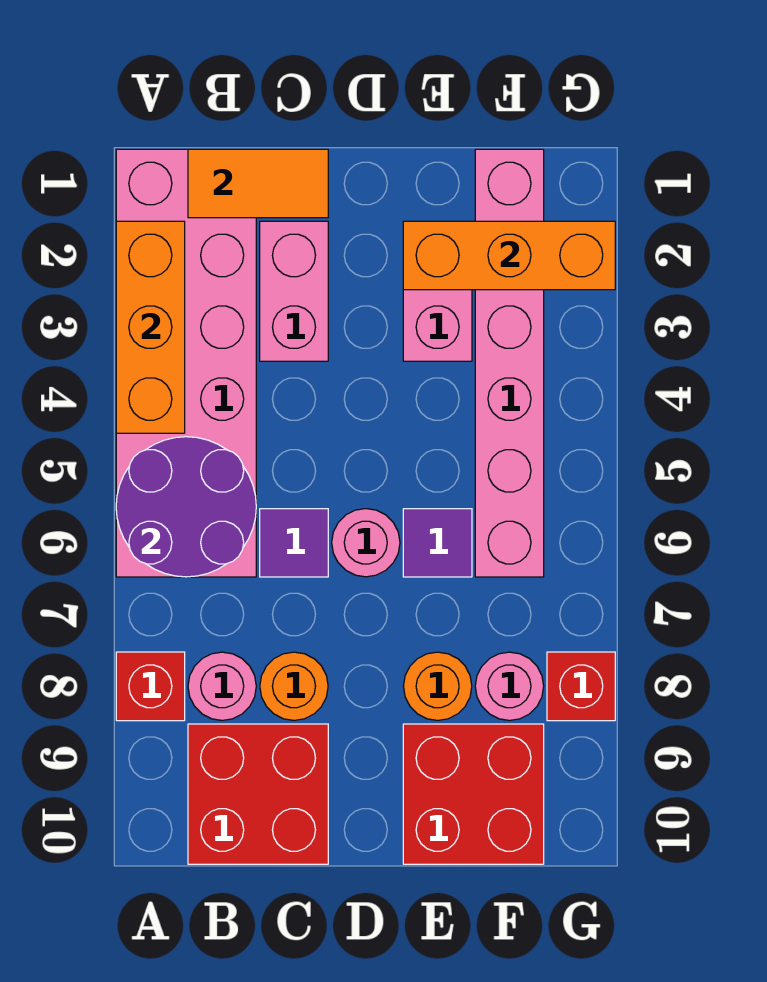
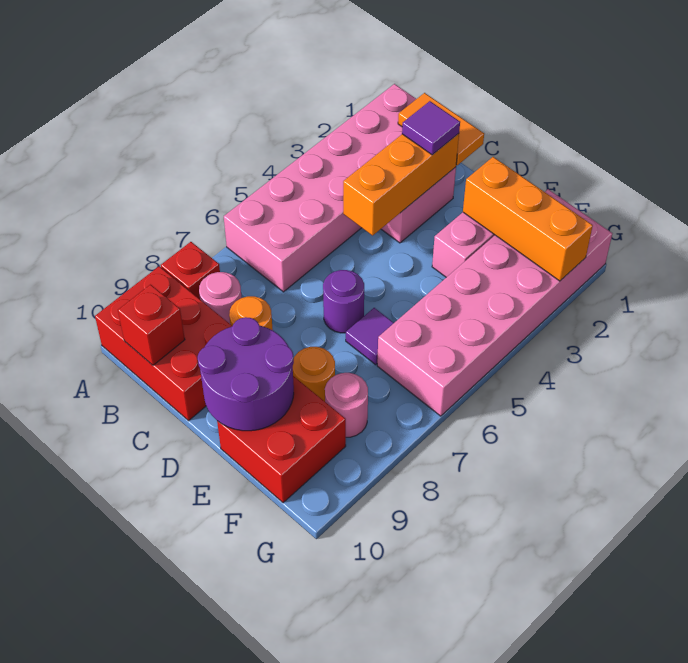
orange 1x3 brick [116,221,185,433] -> orange 1x3 brick moved to [343,134,459,235]
purple 2x2 round brick [116,437,256,577] -> purple 2x2 round brick moved to [198,317,294,431]
red 2x2 brick [188,724,328,864] -> red 2x3 brick [95,266,232,421]
purple 1x1 tile [260,509,328,577] -> purple 1x1 tile moved to [402,101,460,155]
pink 1x1 round brick [332,509,400,577] -> purple 1x1 round brick [323,270,364,333]
pink 1x6 brick [475,149,544,577] -> pink 2x6 brick [377,189,612,416]
red 1x1 brick [547,652,615,721] -> red 1x1 brick moved to [118,285,185,365]

